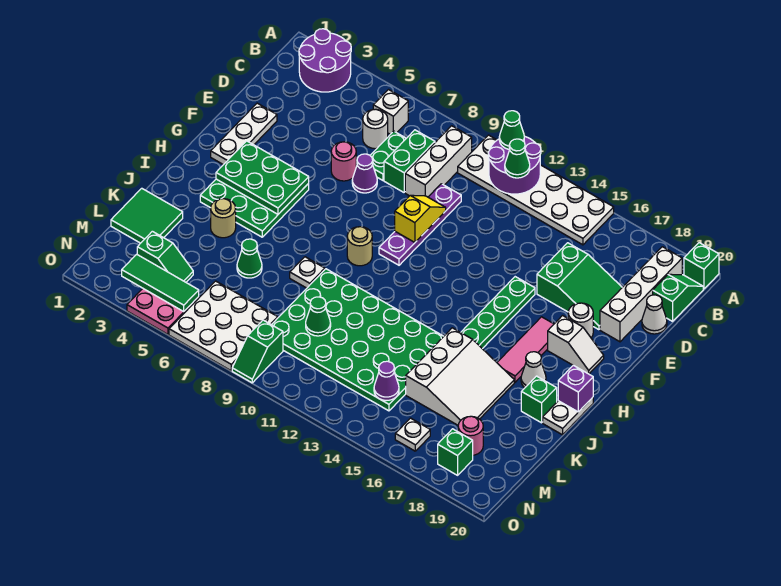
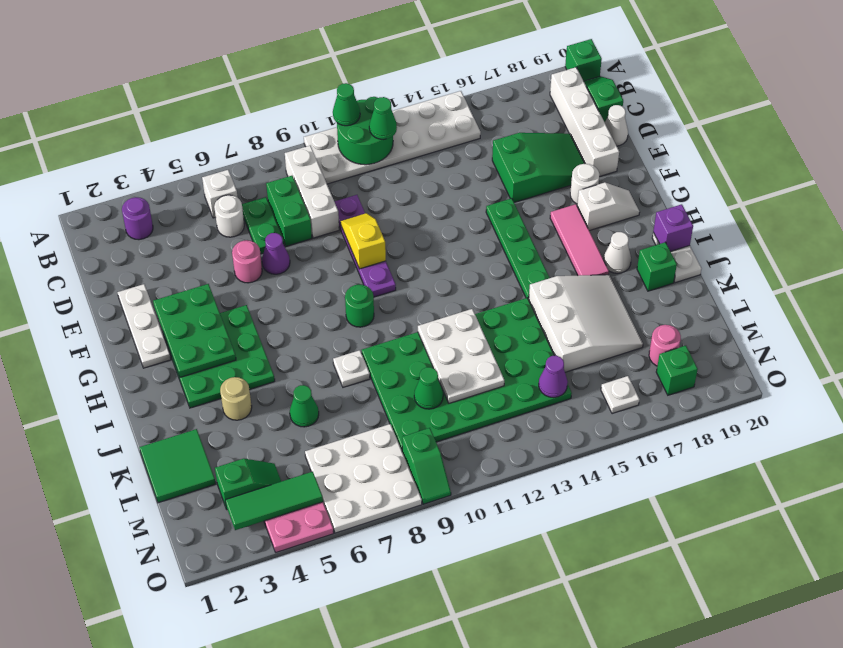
purple 2x2 round brick [299,29,351,92] -> purple 1x1 round brick [122,197,153,240]
purple 2x2 round brick [488,136,541,194] -> green 2x2 round brick [337,97,393,165]
green 2x3 plate [216,141,309,214] -> green 2x3 plate turned to [153,284,236,377]
tan 1x1 round brick [347,227,372,266] -> green 1x1 round brick [345,285,374,327]
none -> white 2x3 plate [418,309,504,403]

